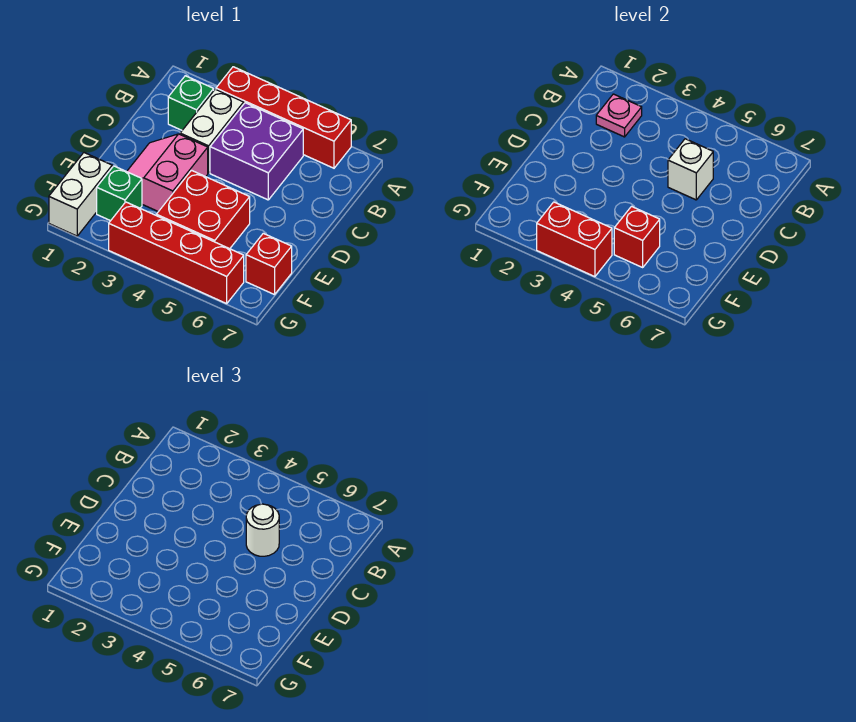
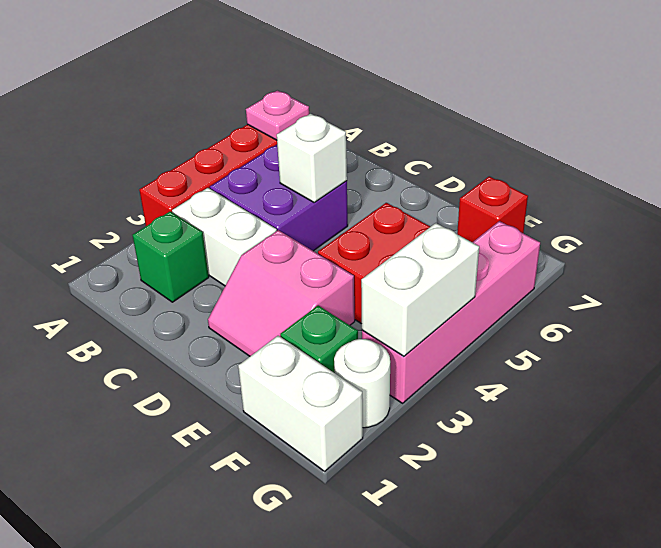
pink 1x1 plate [596,94,642,137] -> pink 1x1 plate moved to [246,90,309,140]
white 1x1 round brick [246,504,279,556] -> white 1x1 round brick moved to [334,339,390,428]
red 1x1 brick [614,206,660,267] -> none
red 1x4 brick [109,202,244,304] -> pink 1x4 brick [362,221,540,403]
red 1x2 brick [537,202,612,277] -> white 1x2 brick [361,223,479,356]

